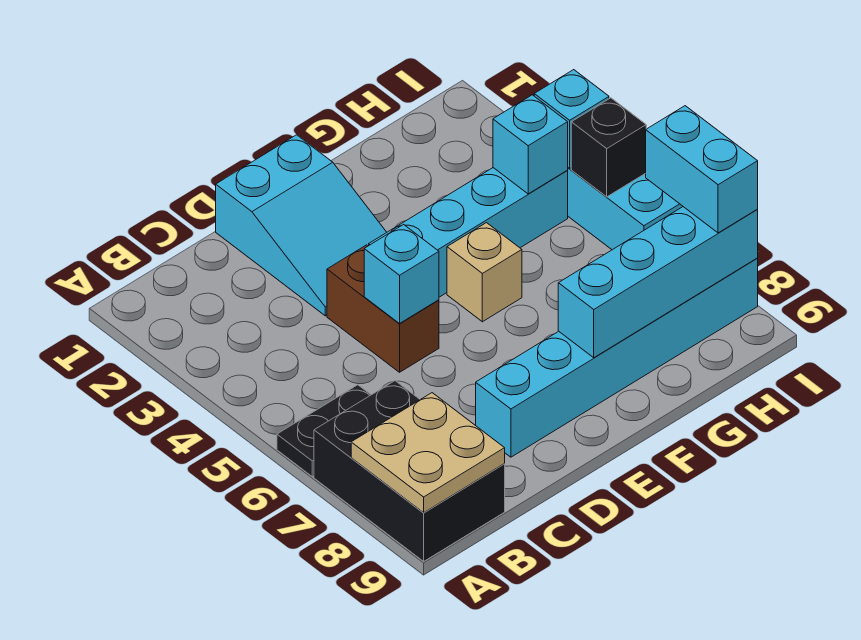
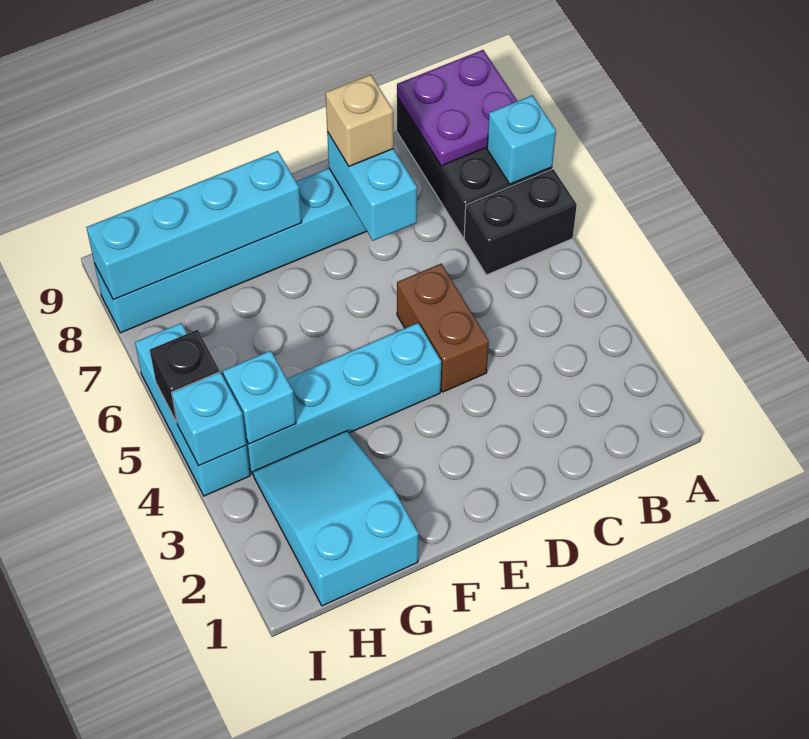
black 1x2 plate [277,385,371,477] -> black 1x2 brick [464,169,577,275]
tan 2x2 plate [351,393,505,513] -> purple 2x2 plate [397,50,517,166]
cyan 2x3 slope [216,135,387,316] -> cyan 2x3 slope moved to [253,431,419,606]
cyan 1x1 brick [364,225,439,323] -> cyan 1x1 brick moved to [487,95,556,184]
tan 1x1 brick [447,223,522,322] -> tan 1x1 brick moved to [325,75,394,166]
cyan 1x2 brick [646,106,758,233] -> cyan 1x2 brick moved to [327,132,417,241]

